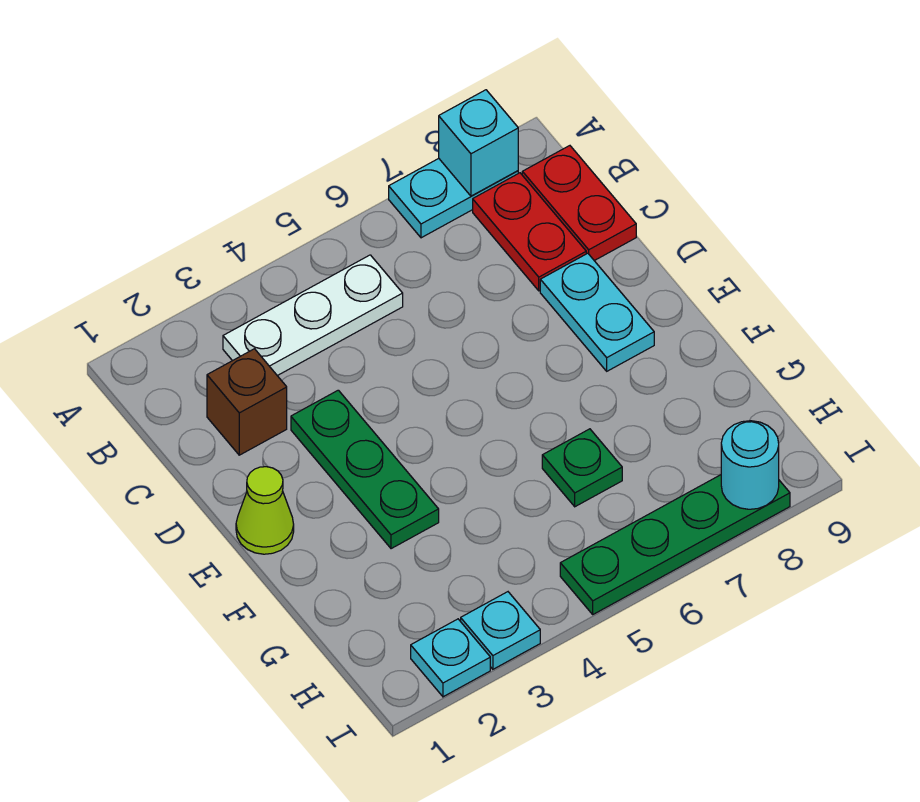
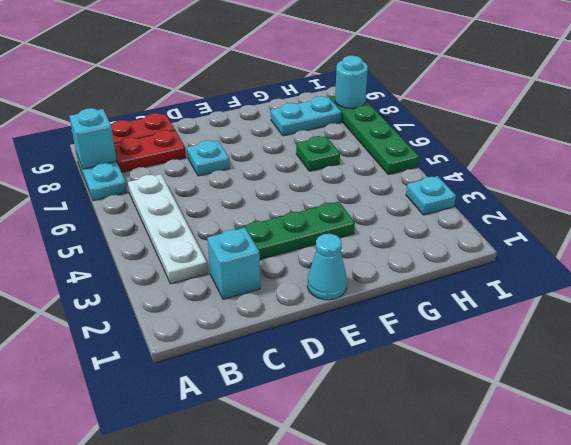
white 1x3 plate [223,255,403,376] -> white 1x4 plate [128,174,208,284]
brown 1x1 brick [207,349,287,455] -> cyan 1x1 brick [207,228,260,299]
cyan 1x2 plate [540,253,654,371] -> cyan 1x2 plate moved to [271,96,342,136]
lime 1x1 cone [236,467,294,554] -> cyan 1x1 cone [307,234,347,300]
cyan 1x1 plate [411,619,490,697] -> cyan 1x1 plate moved to [187,140,230,176]

